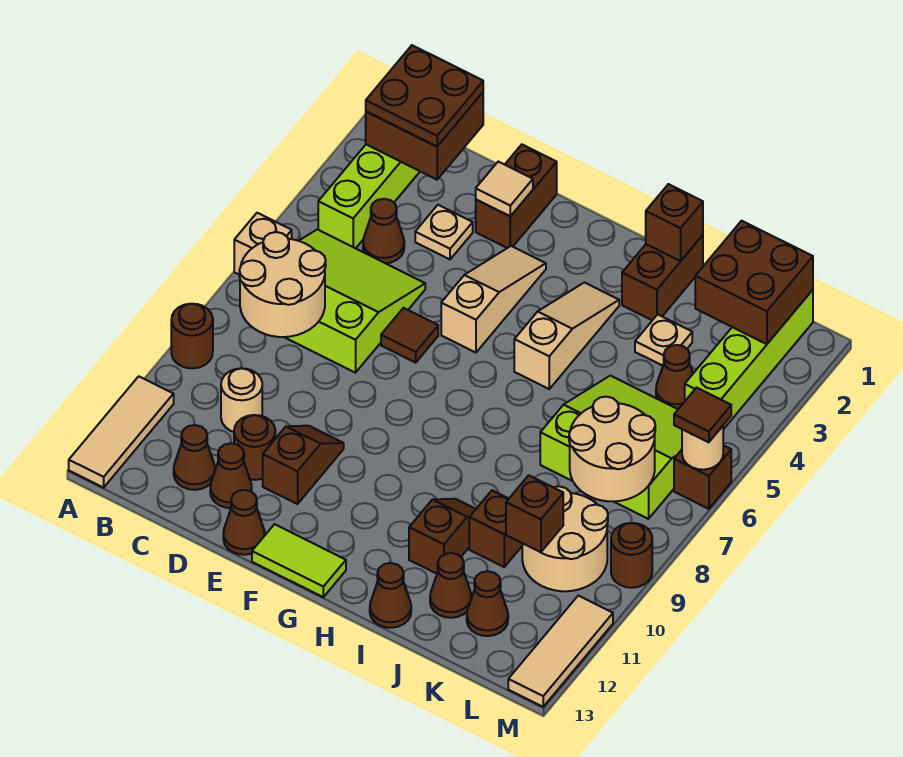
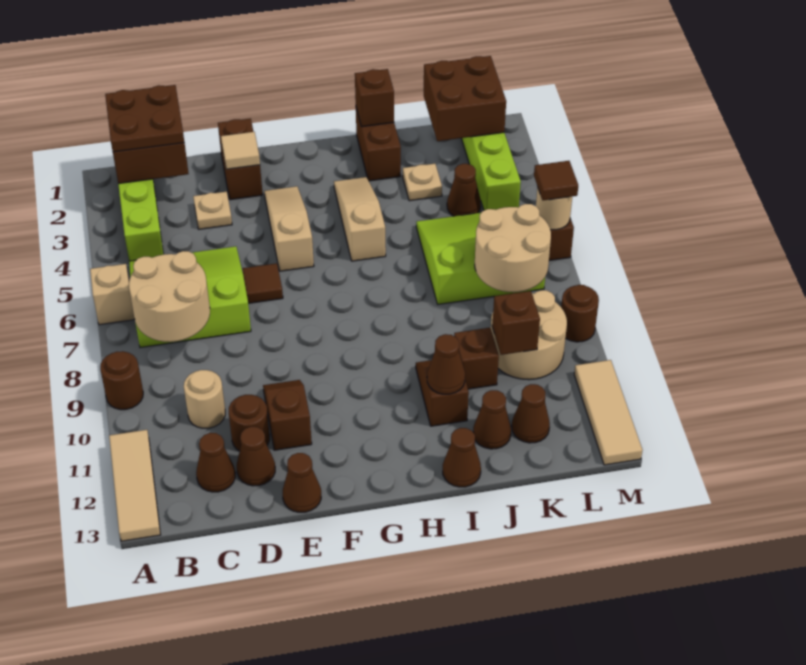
brown 1x1 cone [363,199,404,263] -> brown 1x1 cone moved to [427,334,465,394]
lime 1x2 tile [252,524,346,597] -> none

